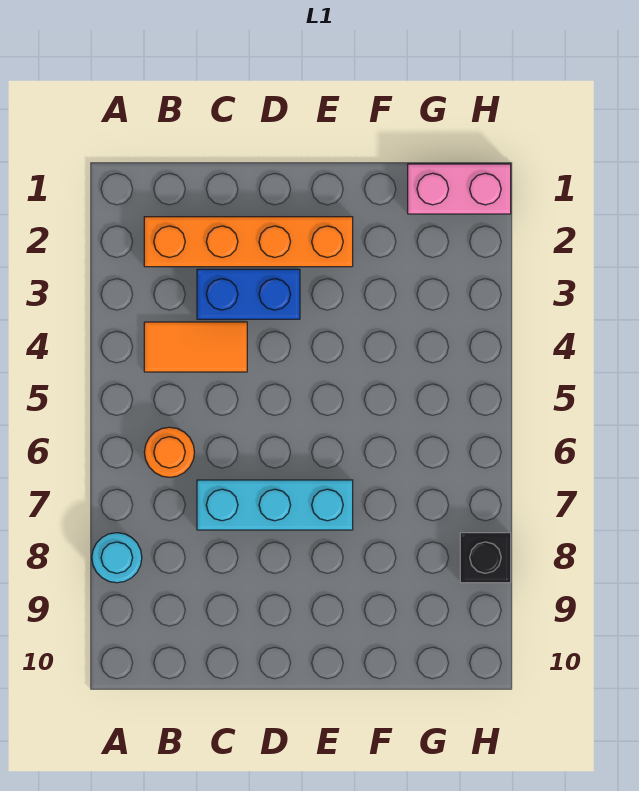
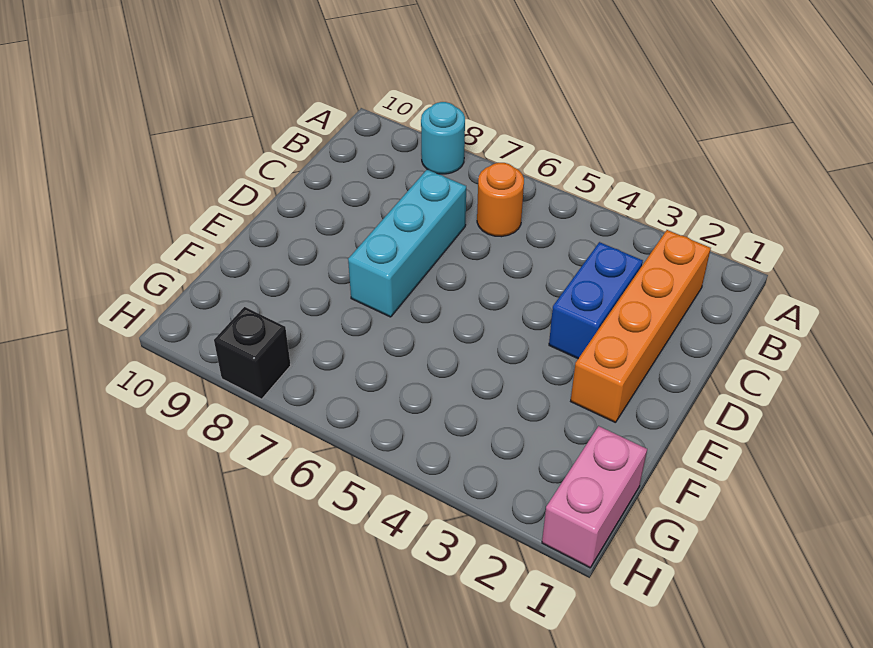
orange 1x2 tile [144,322,247,372] -> none

